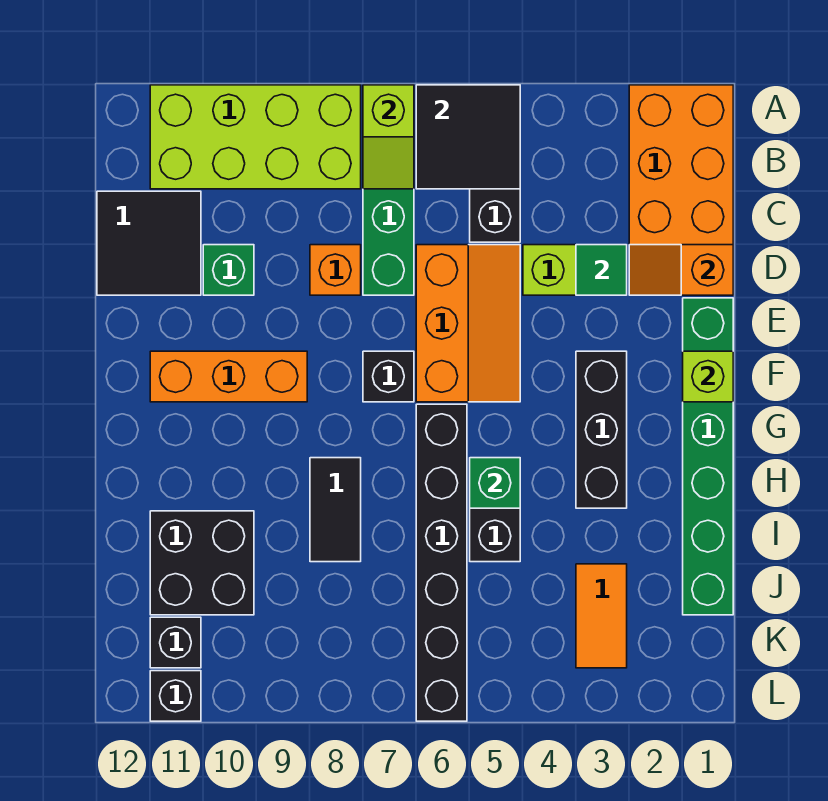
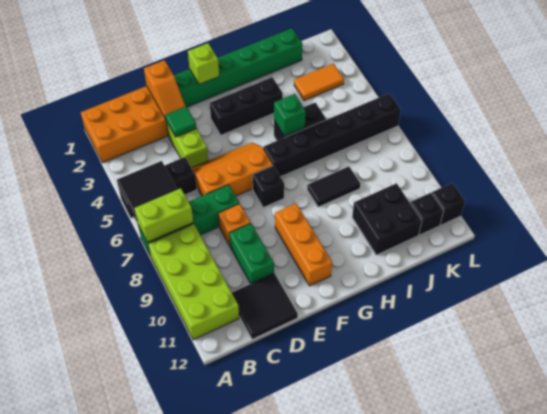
lime 1x2 slope [363,85,414,189] -> lime 1x2 brick [135,188,193,242]
green 1x1 brick [203,245,254,295] -> green 1x2 brick [229,223,274,284]

